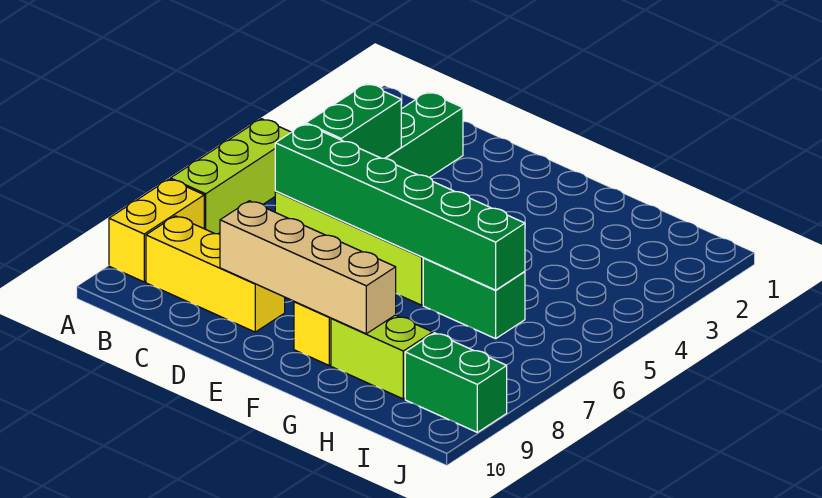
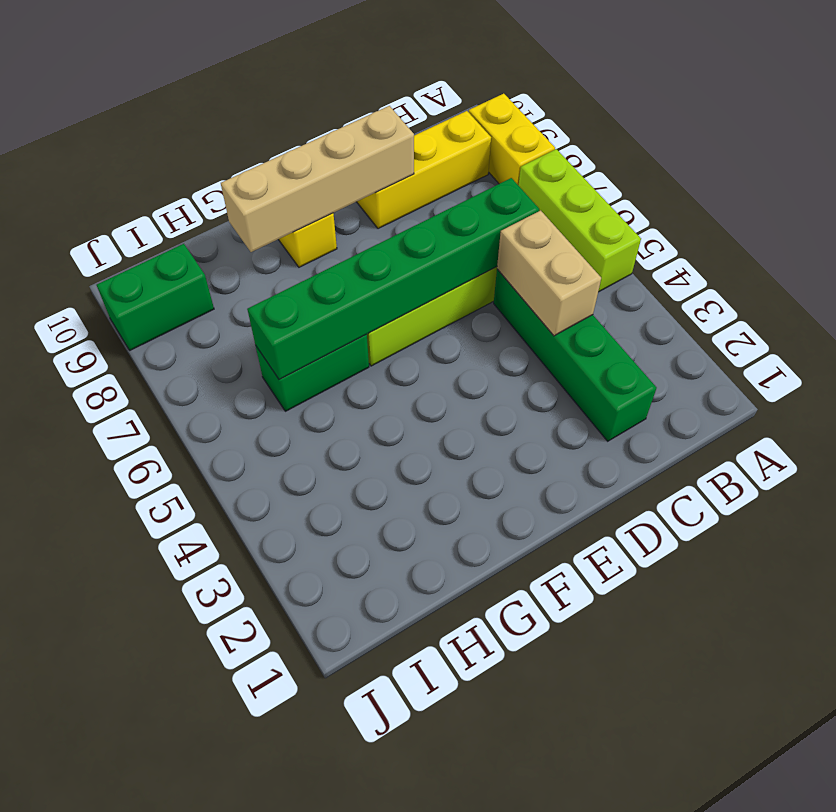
green 1x2 brick [306,84,401,158] -> tan 1x2 brick [497,211,601,336]
lime 1x2 brick [331,315,433,399] -> none

